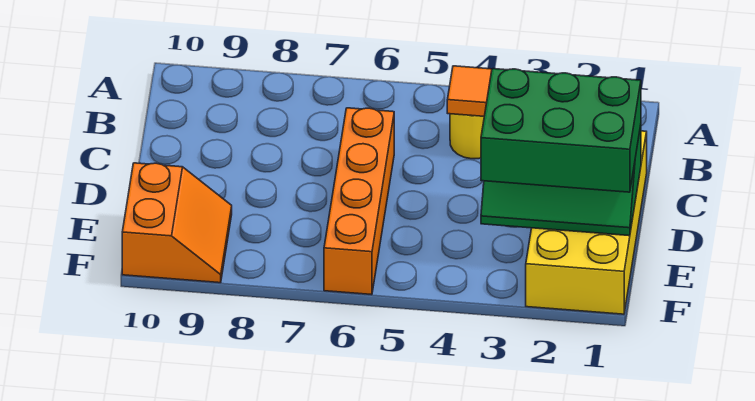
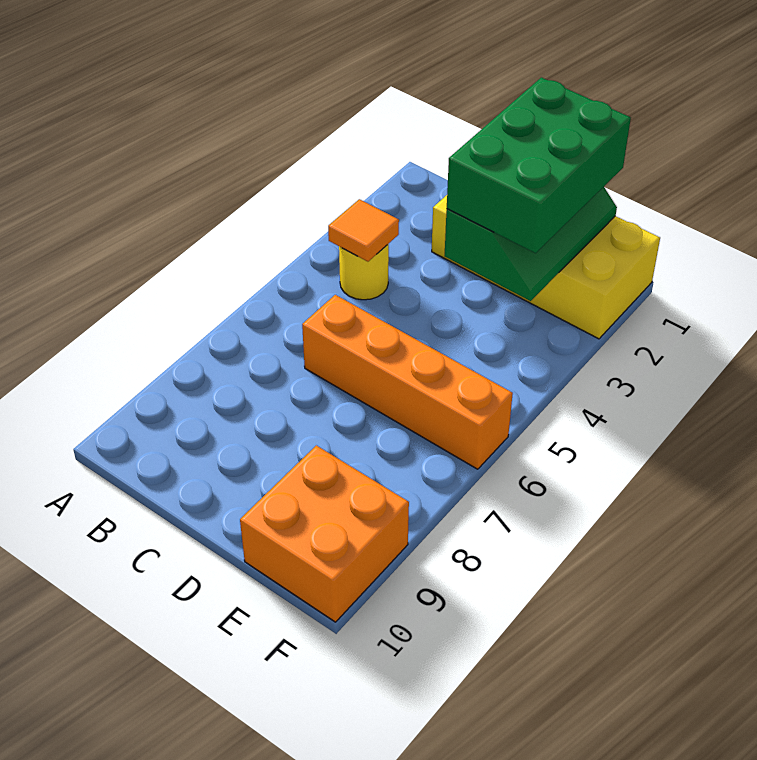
orange 2x2 slope [122,163,232,283] -> orange 2x2 brick [240,445,409,622]

